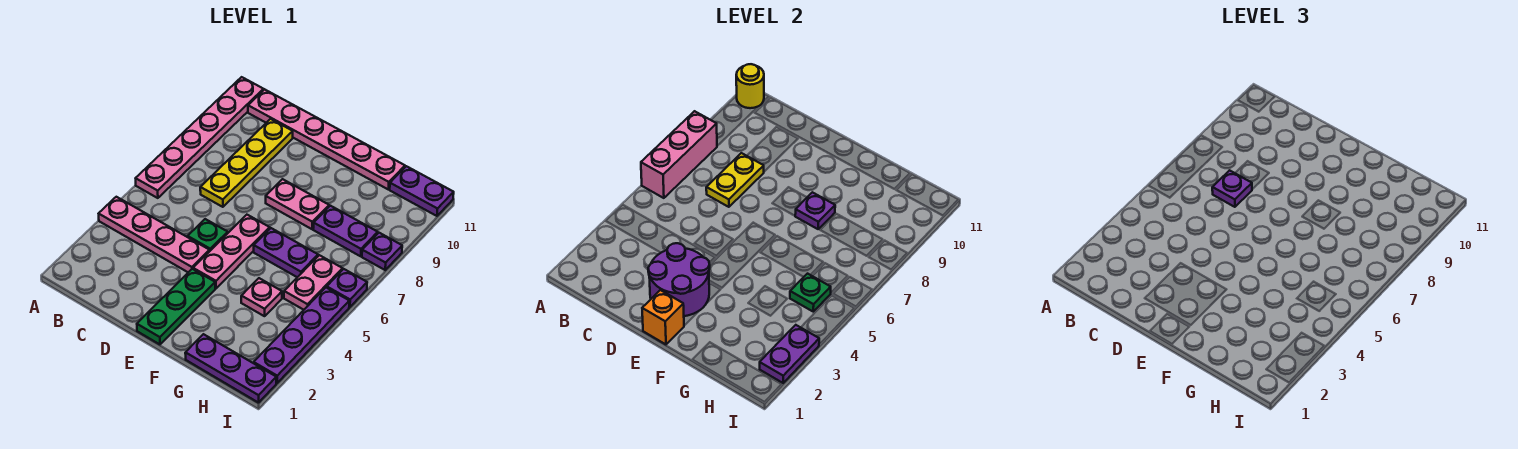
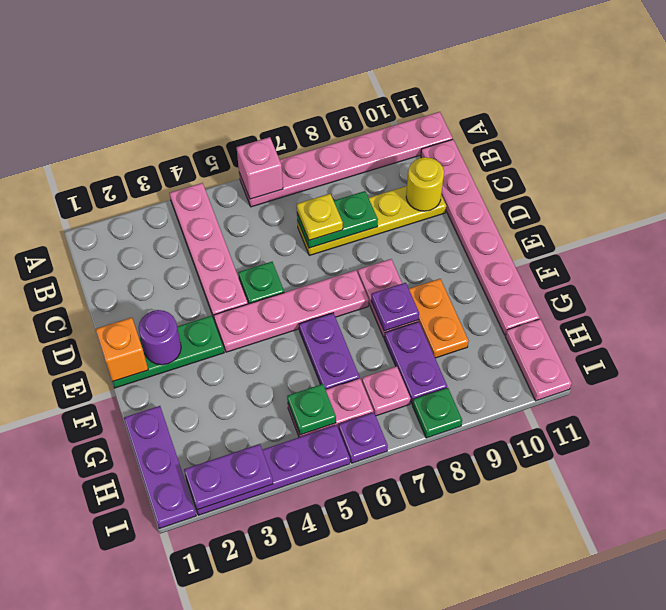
pink 1x3 brick [641,111,717,198] -> pink 1x1 brick [236,137,283,199]
yellow 1x1 round brick [736,64,764,108] -> yellow 1x1 round brick moved to [406,157,444,211]
yellow 1x2 plate [706,153,764,207] -> green 1x2 plate [297,191,378,248]
purple 1x1 plate [1212,170,1252,207] -> yellow 1x1 plate [297,194,343,240]
purple 2x2 round brick [648,243,710,316] -> purple 1x1 round brick [139,310,181,365]
pink 1x3 plate [193,215,270,288] -> pink 1x4 plate [214,270,369,352]
none -> orange 1x2 plate [409,279,469,358]
pink 1x1 plate [241,278,282,316] -> pink 1x1 plate moved to [362,366,411,416]
purple 1x2 plate [390,166,454,216] -> pink 1x2 plate [505,319,572,401]
purple 1x1 plate [362,233,402,270] -> green 1x1 plate [412,388,462,438]

